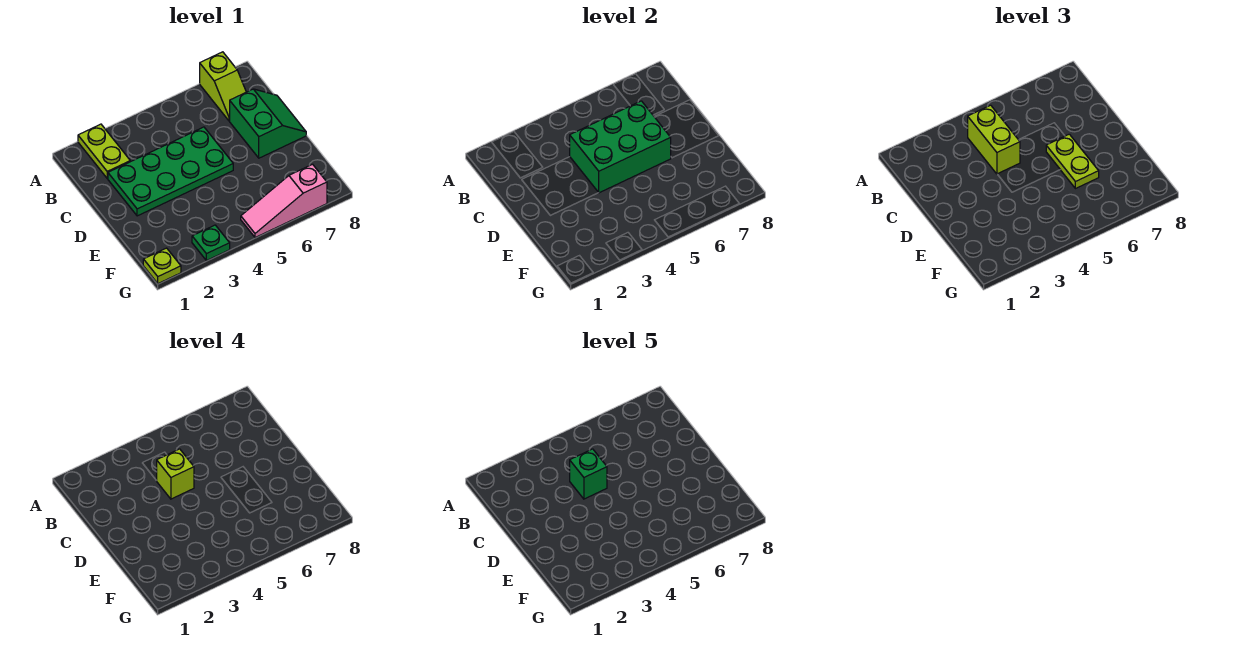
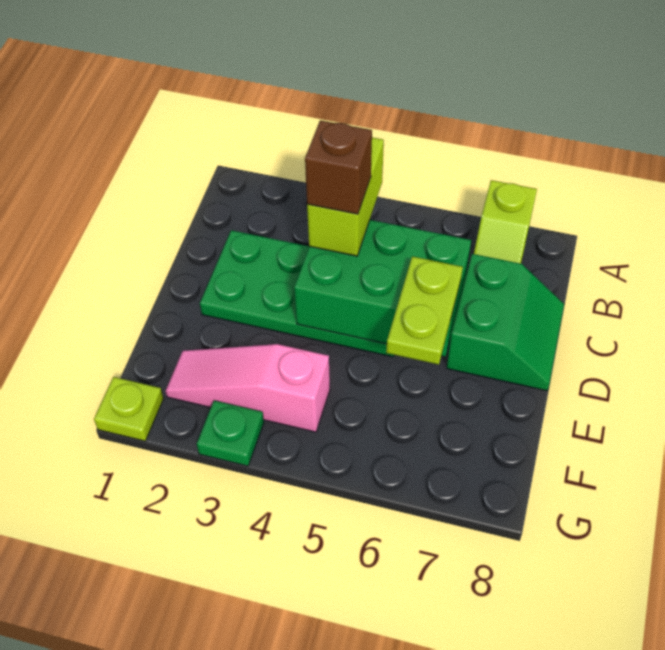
lime 1x2 plate [78,124,130,178] -> none
lime 1x1 brick [156,449,194,499] -> brown 1x1 brick [305,120,372,214]
green 1x1 brick [570,449,607,499] -> none
pink 1x3 slope [241,164,327,238] -> pink 1x3 slope moved to [165,344,330,432]

